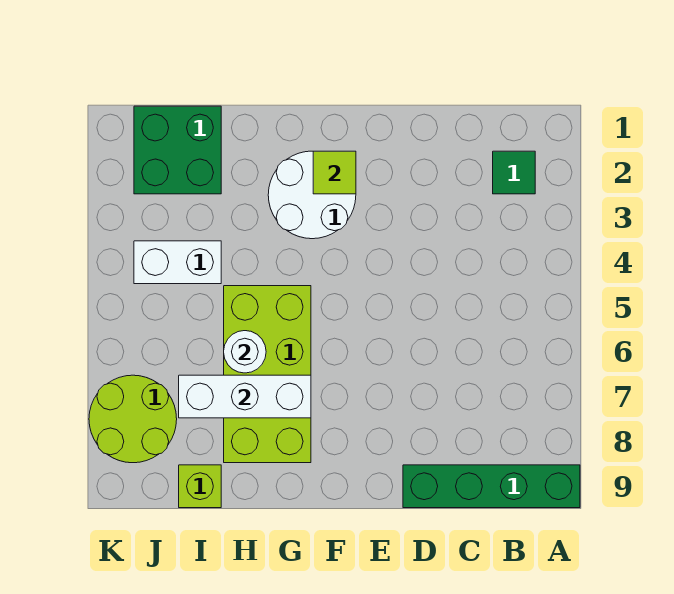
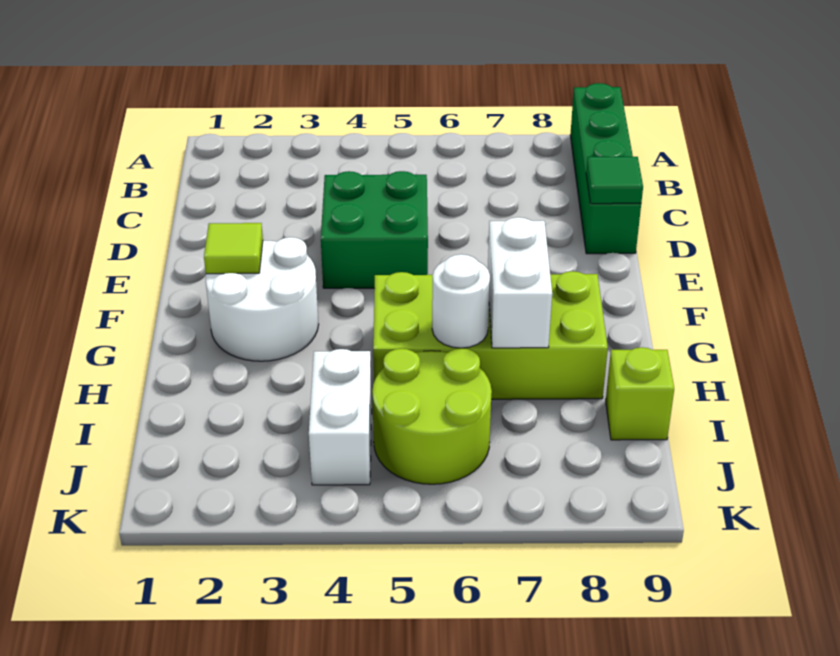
green 1x1 tile [493,151,535,194] -> green 1x1 tile moved to [586,157,643,204]
white 1x3 brick [179,375,311,418] -> white 1x2 brick [488,217,552,348]
green 2x2 brick [134,106,221,194] -> green 2x2 brick moved to [321,171,428,288]
lime 2x2 round brick [89,375,177,463] -> lime 2x2 round brick moved to [372,348,492,484]

